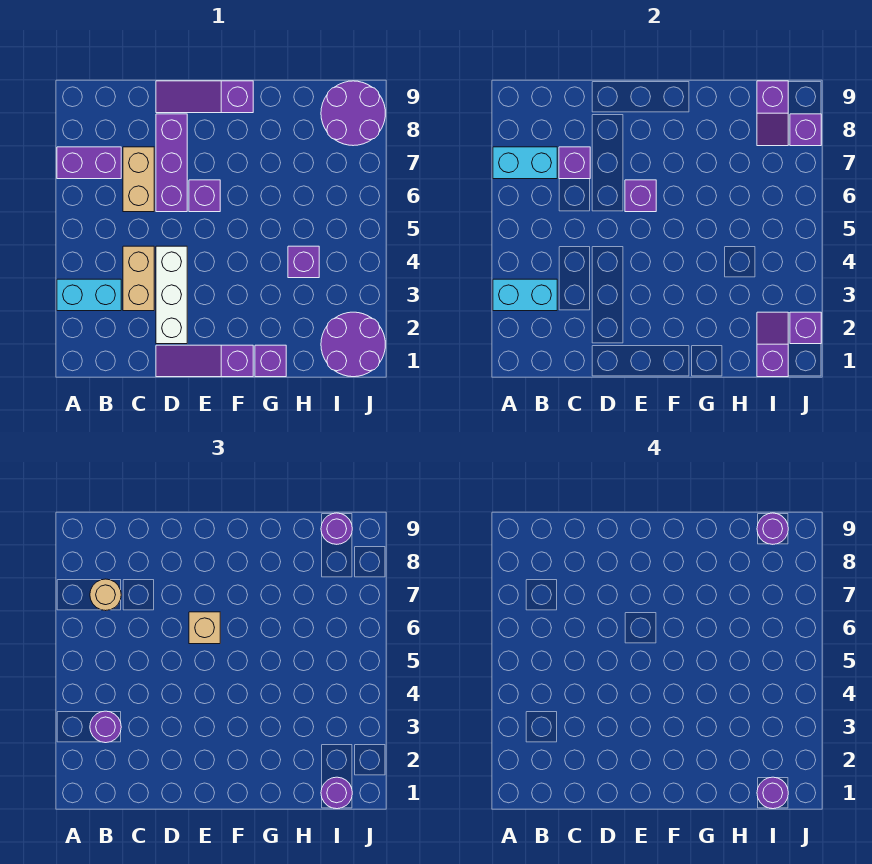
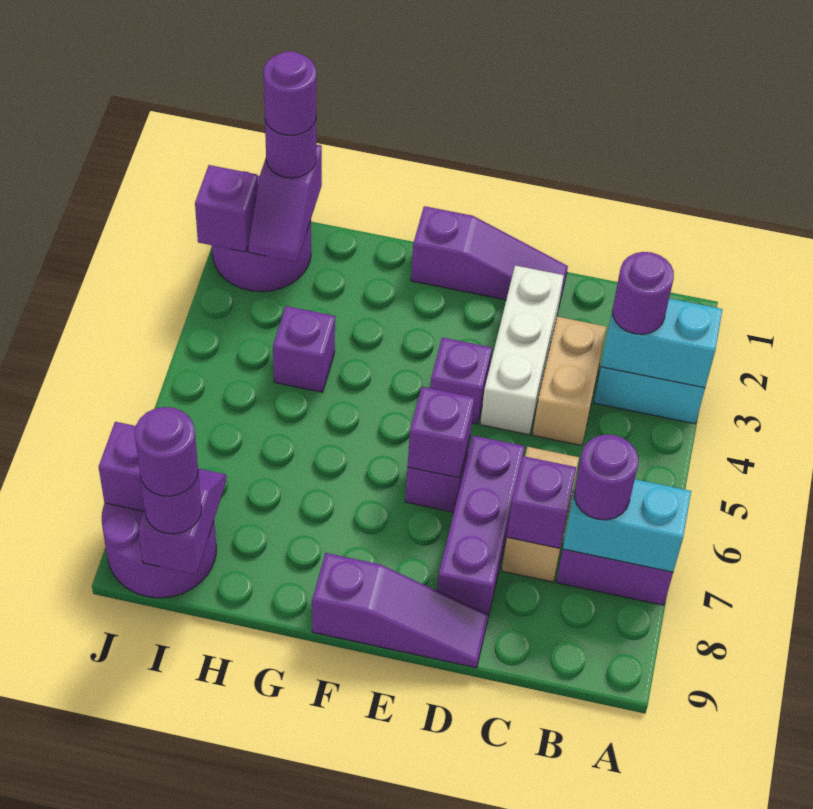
tan 1x1 round brick [90,579,121,611] -> purple 1x1 round brick [574,435,638,520]
tan 1x1 brick [189,612,220,644] -> none
purple 1x1 brick [255,345,286,377] -> purple 1x1 brick moved to [430,338,492,424]

